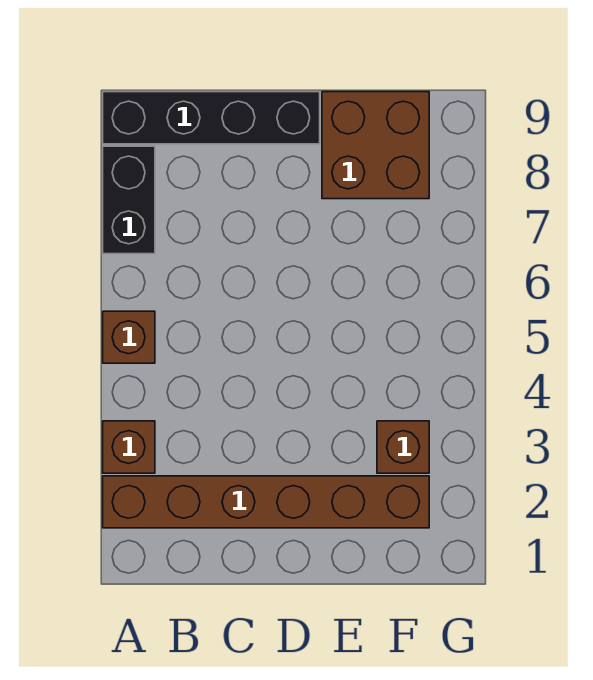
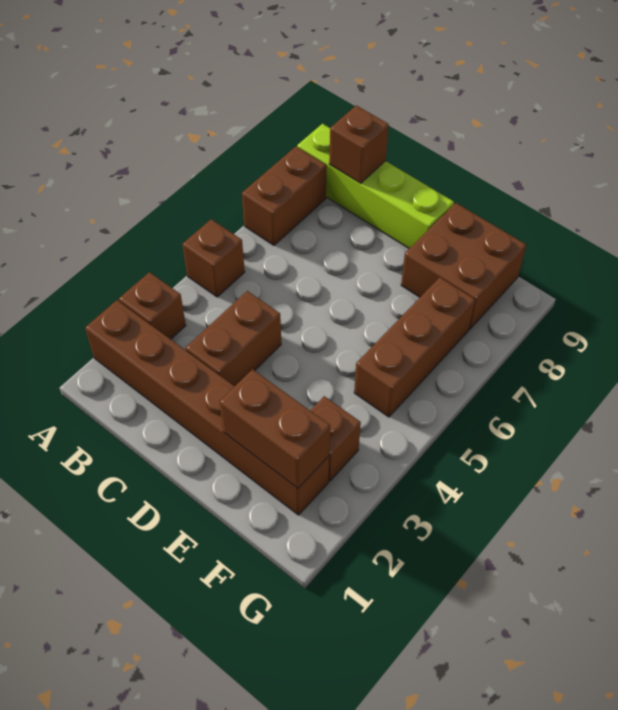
black 1x2 brick [103,146,155,254] -> brown 1x2 brick [242,147,327,245]
black 1x4 brick [103,92,320,144] -> lime 1x4 brick [297,124,454,248]
none -> brown 1x1 brick [329,105,389,183]
none -> brown 1x2 brick [186,291,281,386]
none -> brown 1x2 brick [220,369,330,488]
none -> brown 1x3 brick [354,277,475,417]

